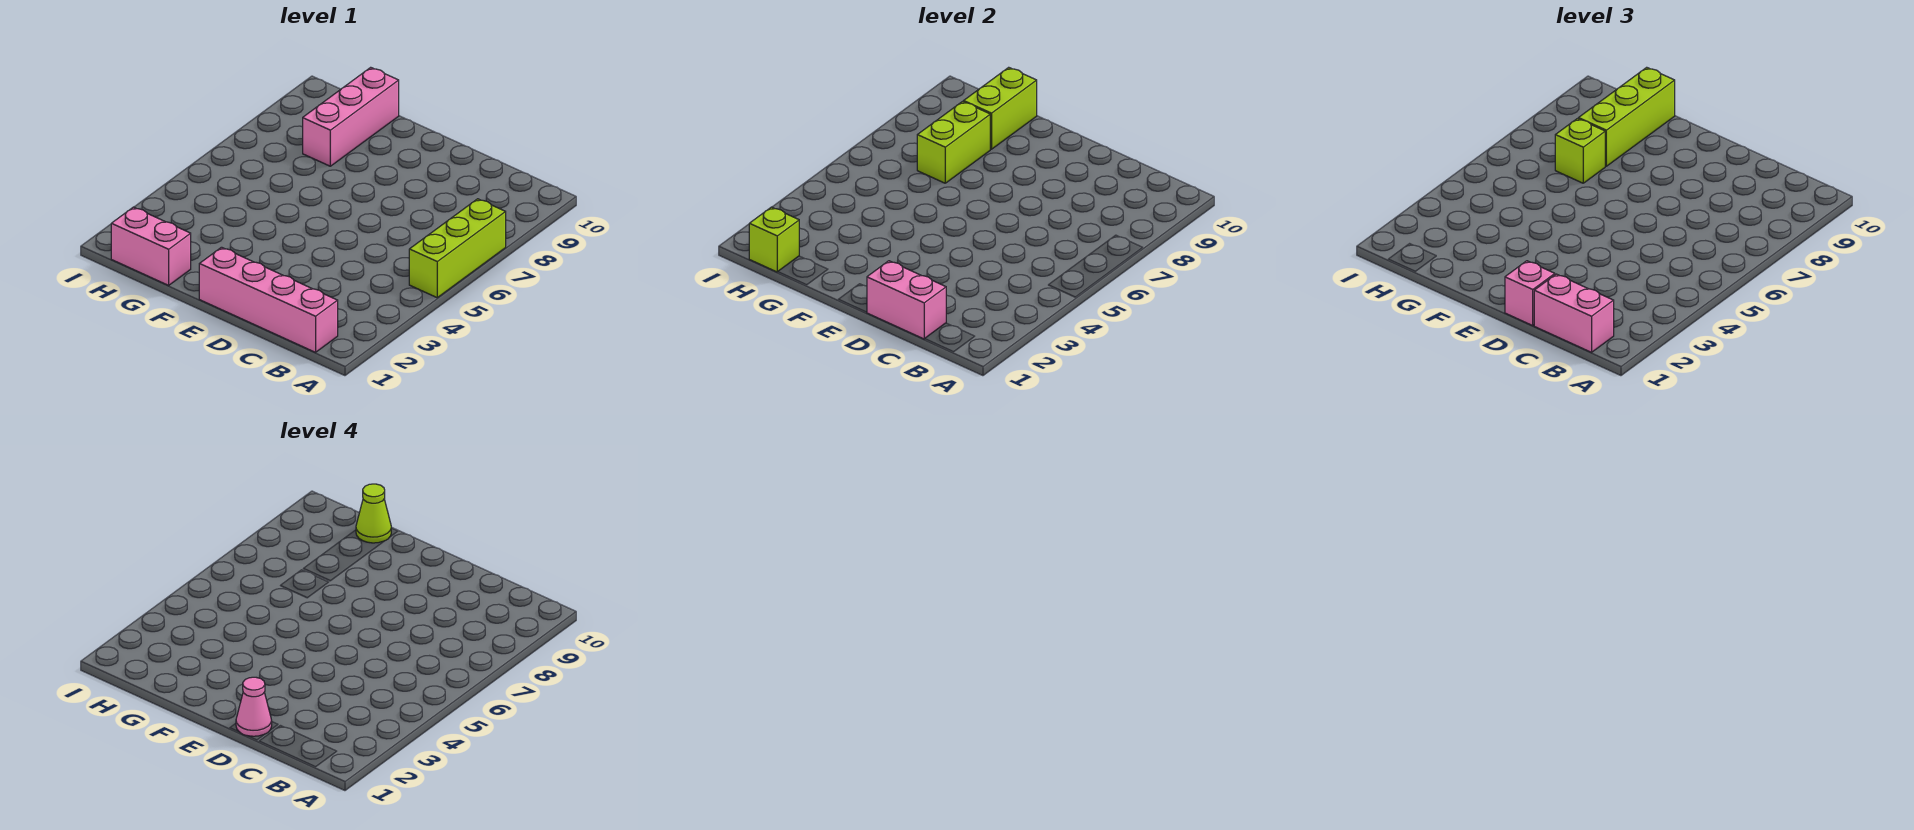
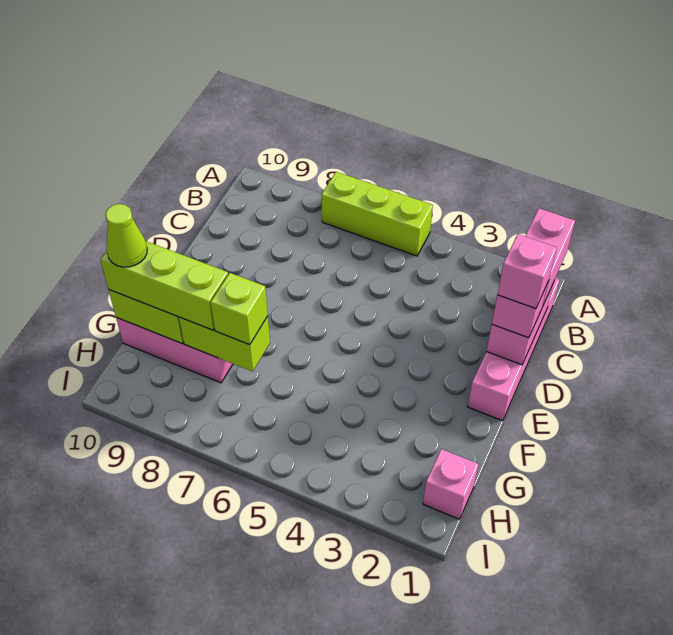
pink 1x1 cone [236,677,272,736] -> pink 1x1 brick [497,234,557,309]
pink 1x2 brick [111,207,191,285] -> pink 1x1 brick [423,449,479,519]
lime 1x1 brick [749,207,799,272] -> none

